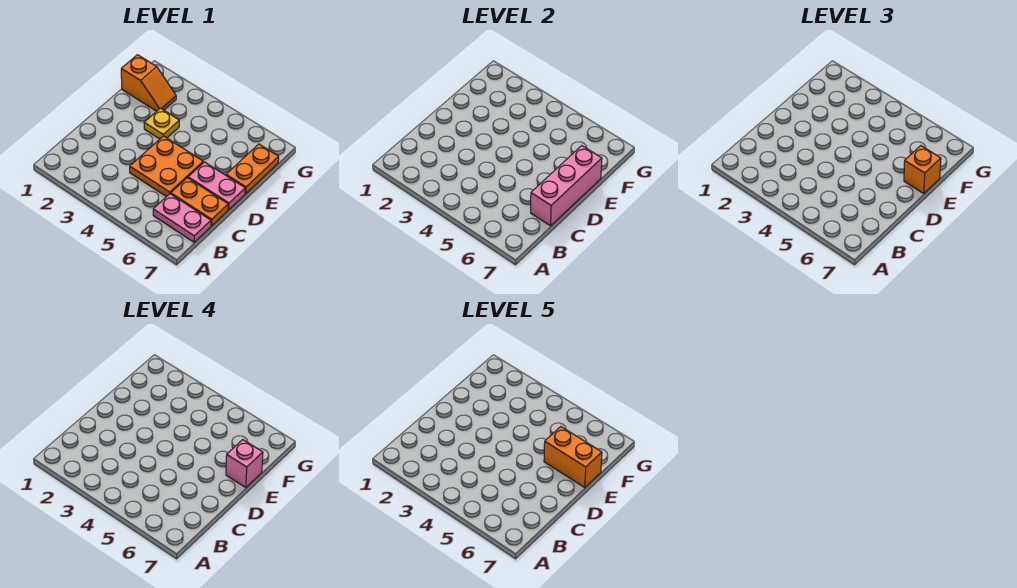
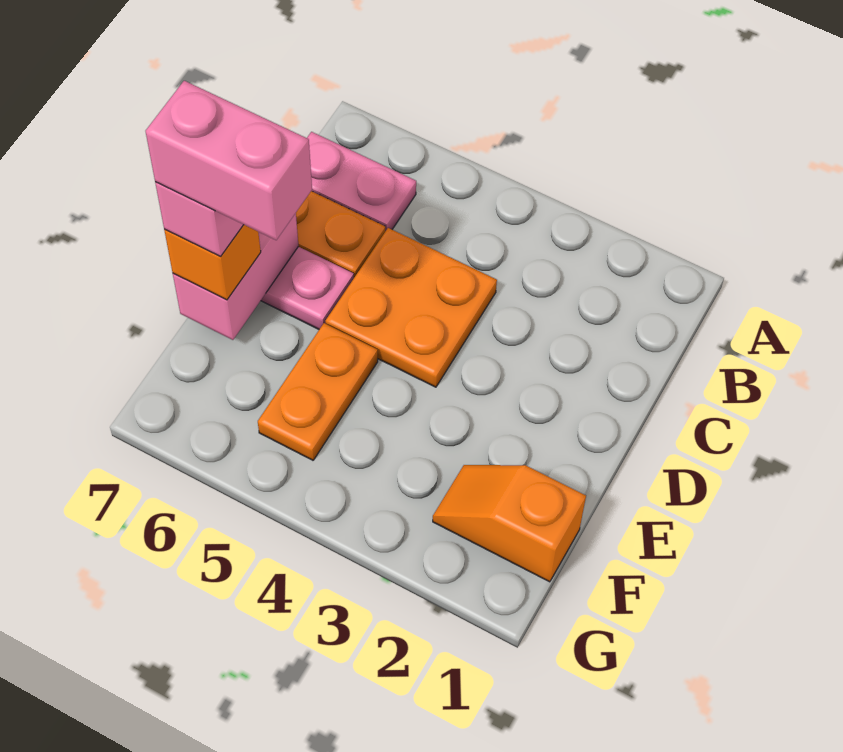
pink 1x3 brick [531,146,602,226] -> pink 1x2 brick [173,213,298,340]
yellow 1x1 plate [144,108,179,139] -> none
orange 1x2 brick [544,427,602,488] -> pink 1x2 brick [146,81,312,240]
orange 1x2 plate [226,144,279,194] -> orange 1x2 plate moved to [258,323,378,460]

